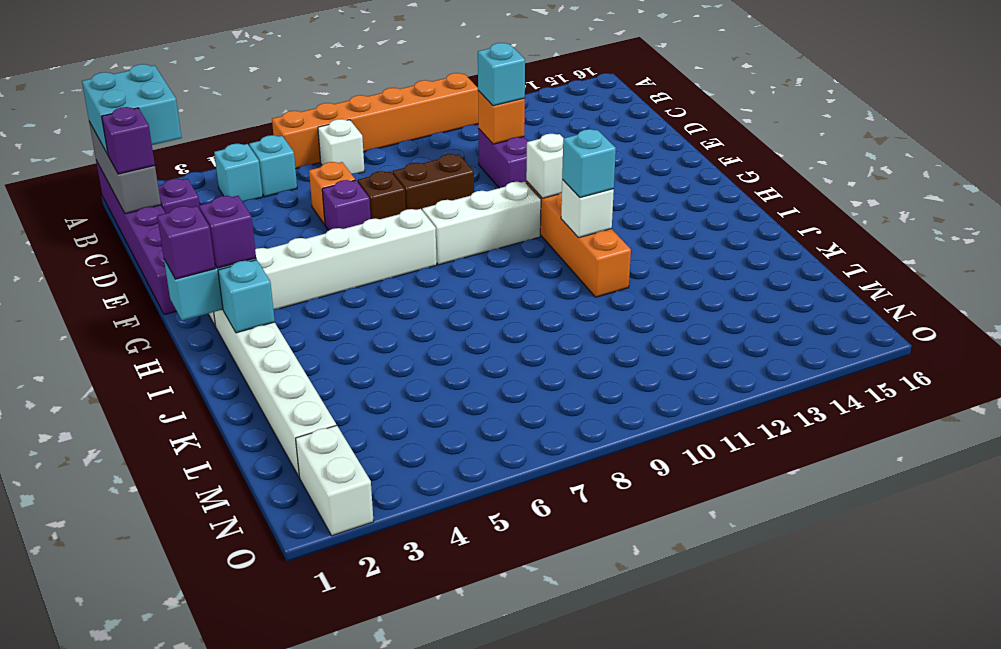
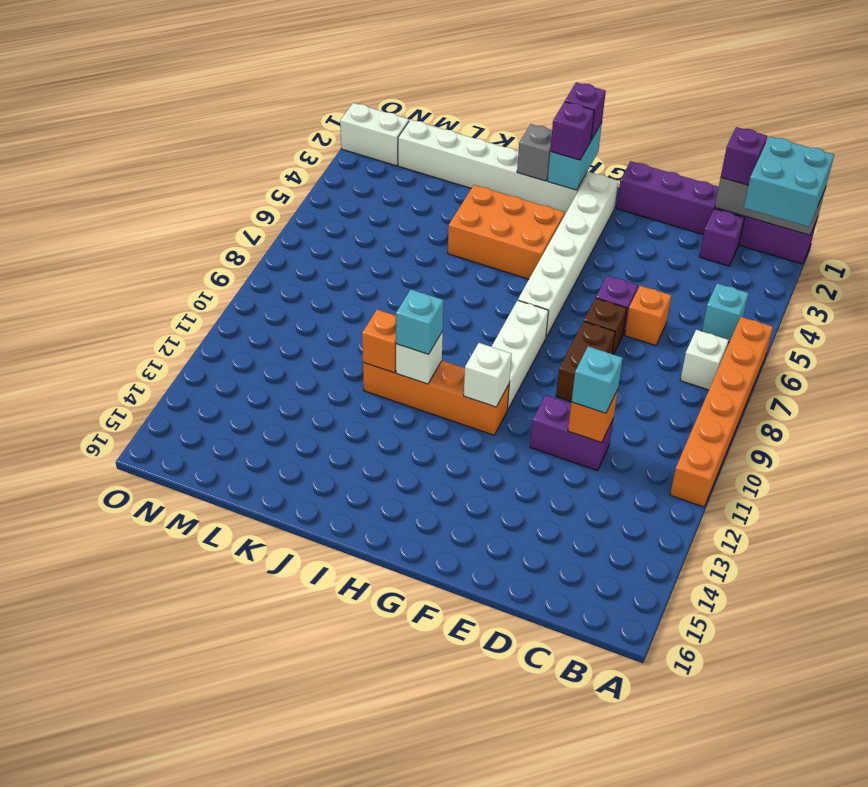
cyan 1x1 brick [214,144,263,202] -> none
none -> orange 2x3 brick [448,185,565,279]
cyan 1x1 brick [218,260,275,333] -> grey 1x1 brick [517,124,552,181]
none -> orange 1x1 brick [362,310,396,373]

